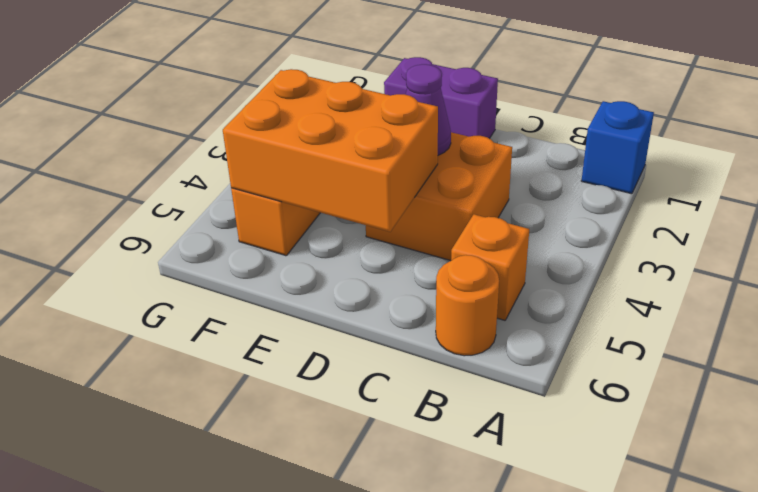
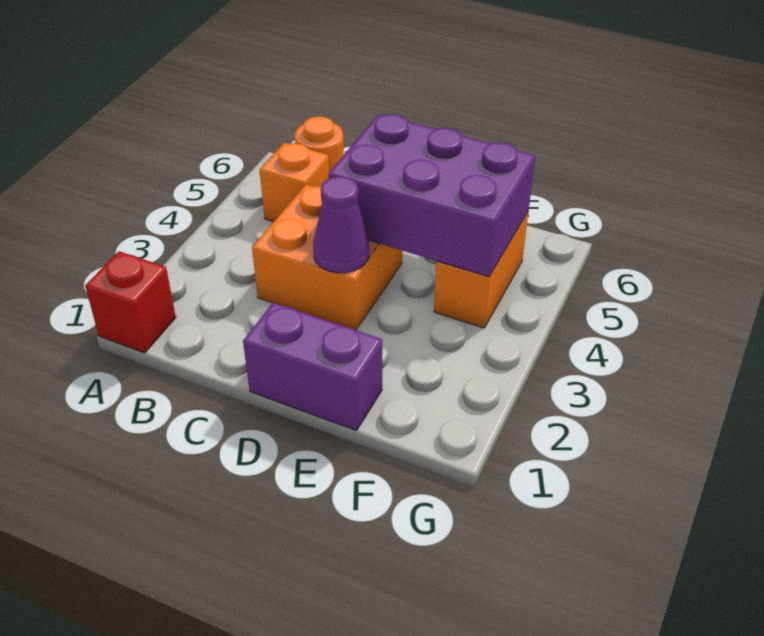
blue 1x1 brick [582,101,654,194] -> red 1x1 brick [85,251,176,353]
orange 2x3 brick [223,69,438,232] -> purple 2x3 brick [328,114,535,277]

